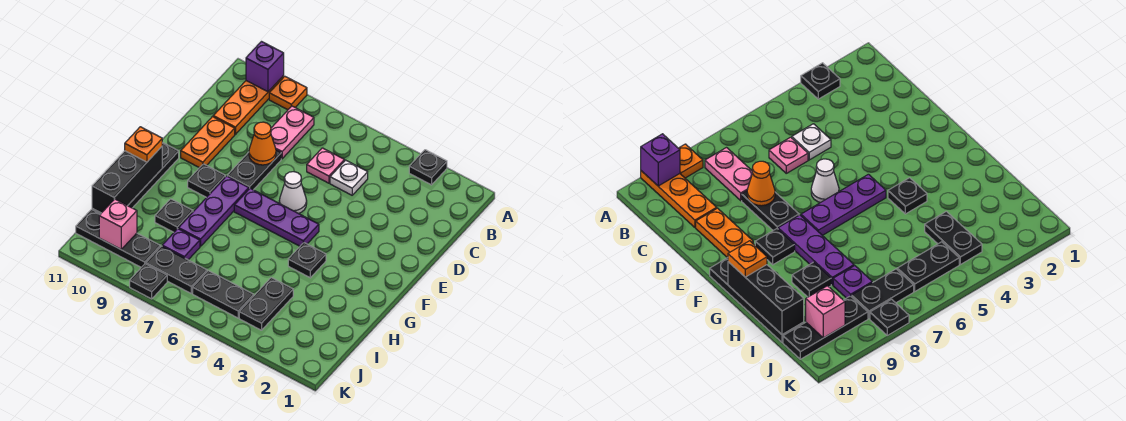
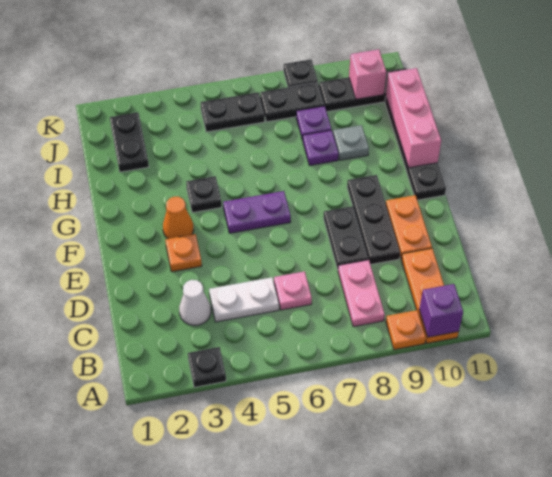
white 1x1 plate [330,160,368,195] -> white 1x2 plate [209,277,279,322]
orange 1x1 cone [249,122,276,165] -> orange 1x1 cone moved to [163,197,194,239]
white 1x1 cone [279,172,307,214] -> white 1x1 cone moved to [179,280,211,326]
purple 1x3 plate [234,188,319,246] -> purple 1x2 plate [223,191,291,233]
purple 1x3 plate [178,176,249,246] -> purple 1x1 plate [303,130,339,166]
black 1x1 plate [188,164,225,198] -> black 1x3 plate [347,175,400,265]
black 1x3 brick [92,147,162,213] -> pink 1x3 brick [386,68,441,168]
orange 1x1 plate [125,127,162,162] -> orange 1x1 plate moved to [165,234,202,272]
black 1x1 plate [155,199,193,232] -> grey 1x1 plate [333,125,369,160]
black 1x2 plate [239,278,293,330] -> black 1x2 plate moved to [110,112,149,172]

